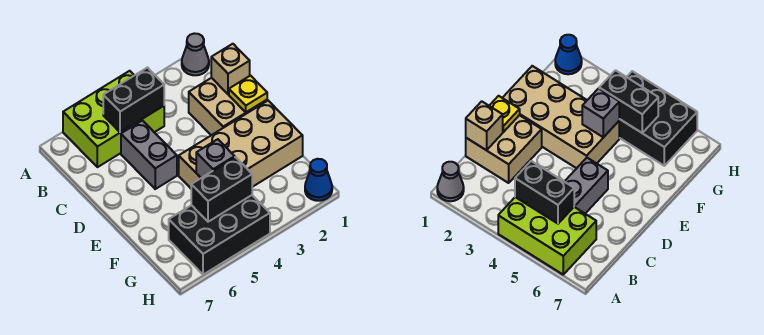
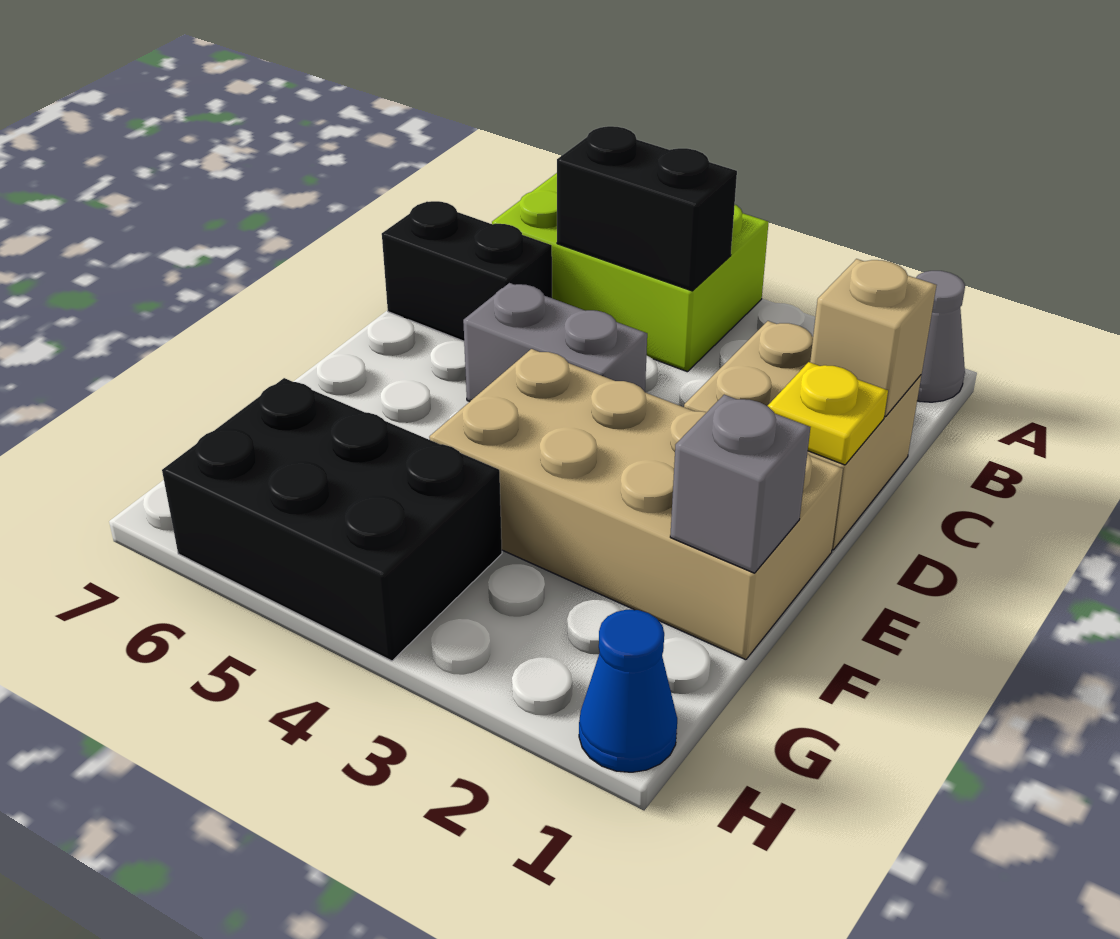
grey 1x2 brick [121,120,177,189] -> grey 1x2 brick turned to [463,283,647,402]
grey 1x1 brick [196,139,235,178] -> grey 1x1 brick moved to [670,395,810,573]
black 1x2 brick [191,157,252,222] -> black 1x2 brick moved to [382,201,552,341]

